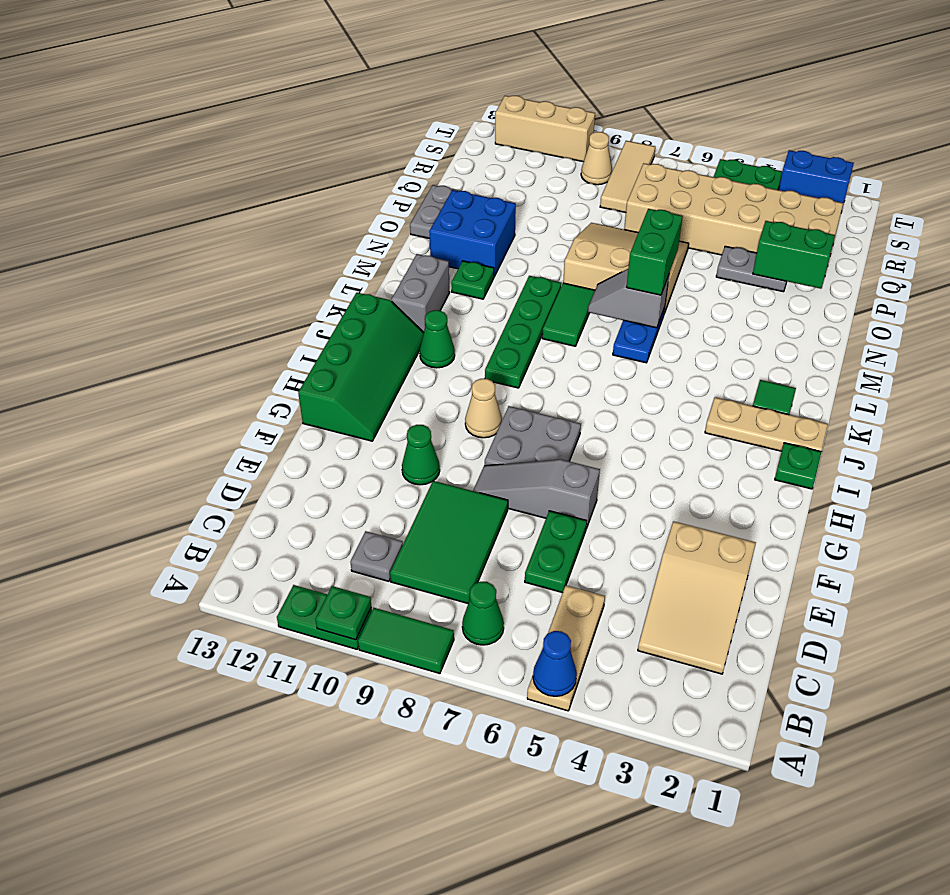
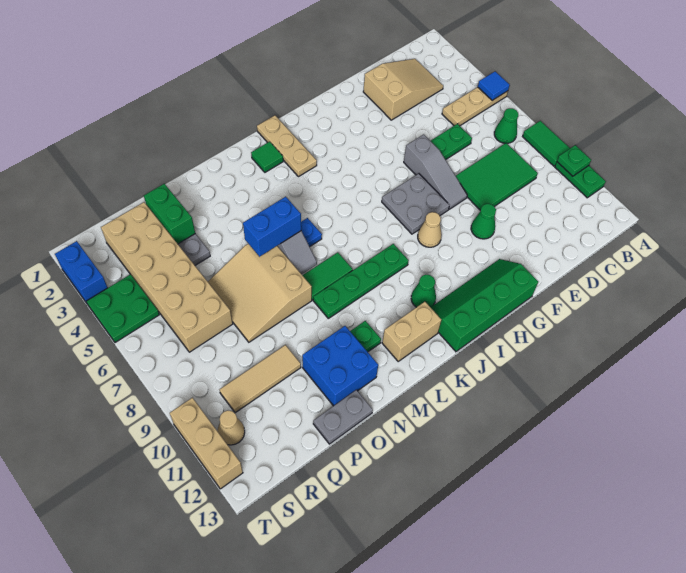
blue 1x1 cone [533,631,577,696] -> blue 1x1 tile [478,71,510,100]
grey 1x1 plate [351,531,403,581] -> none
green 1x1 plate [775,443,821,489] -> none
grey 1x2 brick [392,254,450,332] -> tan 1x2 brick [382,302,441,361]
green 1x2 brick [627,209,682,295] -> blue 1x2 brick [243,197,301,257]
tan 1x3 tile [600,141,655,212] -> tan 1x3 tile moved to [220,345,301,413]
tan 1x1 cone [581,132,612,185] -> tan 1x1 cone moved to [218,410,245,445]

